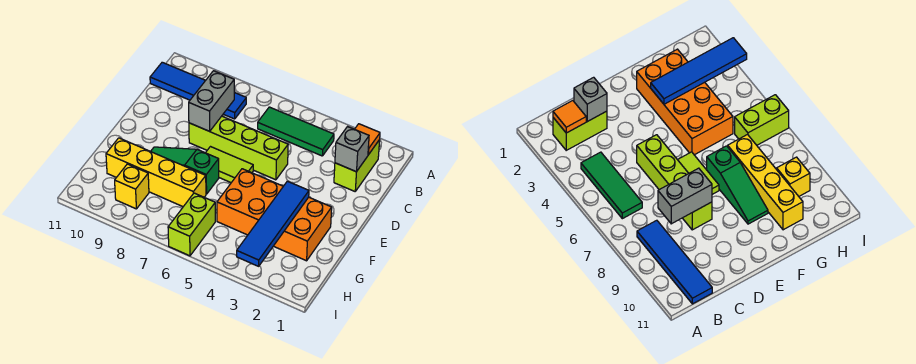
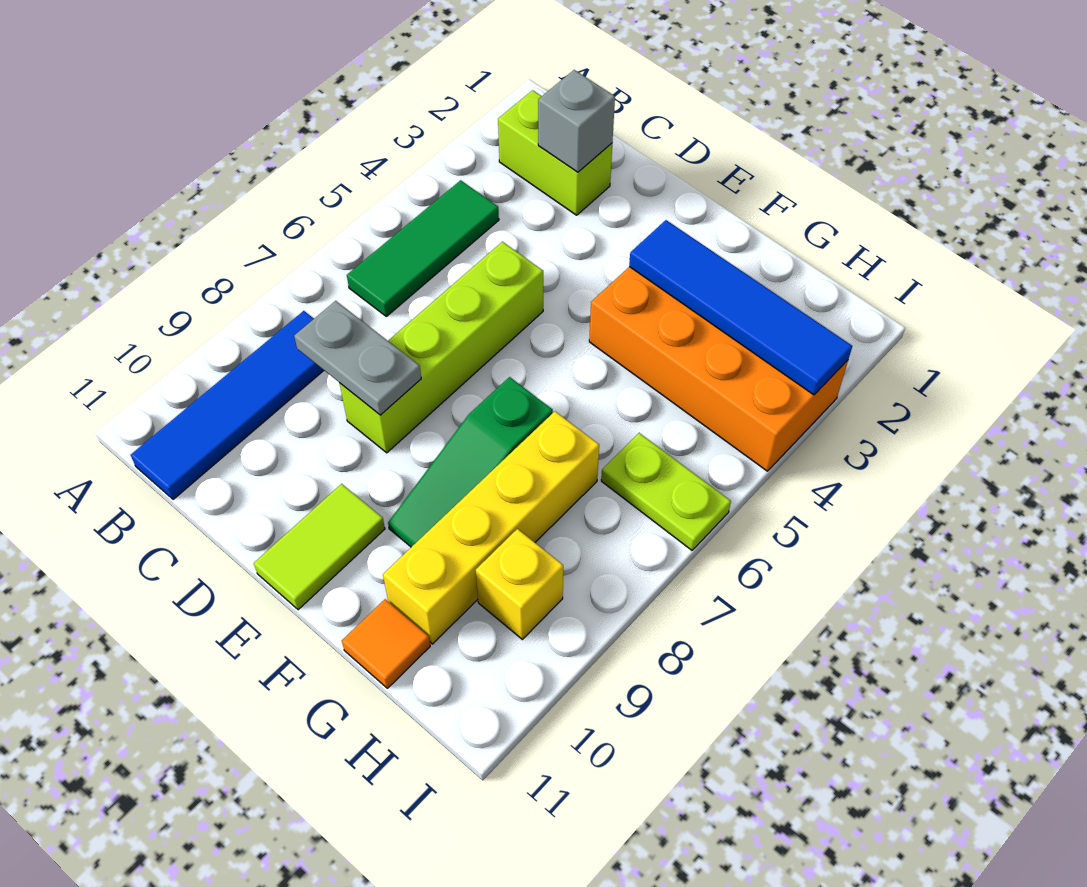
orange 1x1 tile [355,124,380,155] -> orange 1x1 tile moved to [342,599,430,688]
grey 1x2 brick [189,71,234,131] -> grey 1x2 plate [294,301,421,415]
lime 1x2 tile [206,147,253,183] -> lime 1x2 tile moved to [254,484,385,610]
orange 2x4 brick [217,169,332,261] -> orange 2x4 brick turned to [589,267,848,471]
lime 1x2 brick [168,193,215,256] -> lime 1x2 plate [601,433,731,550]

